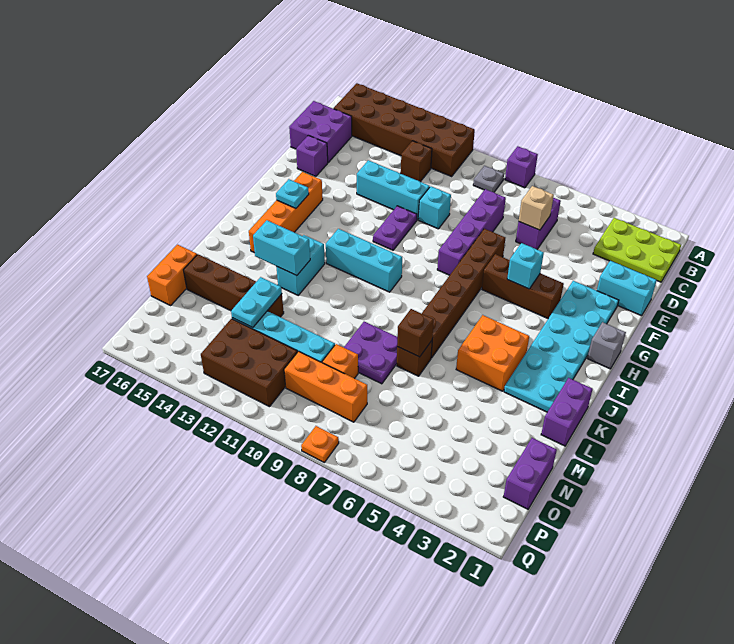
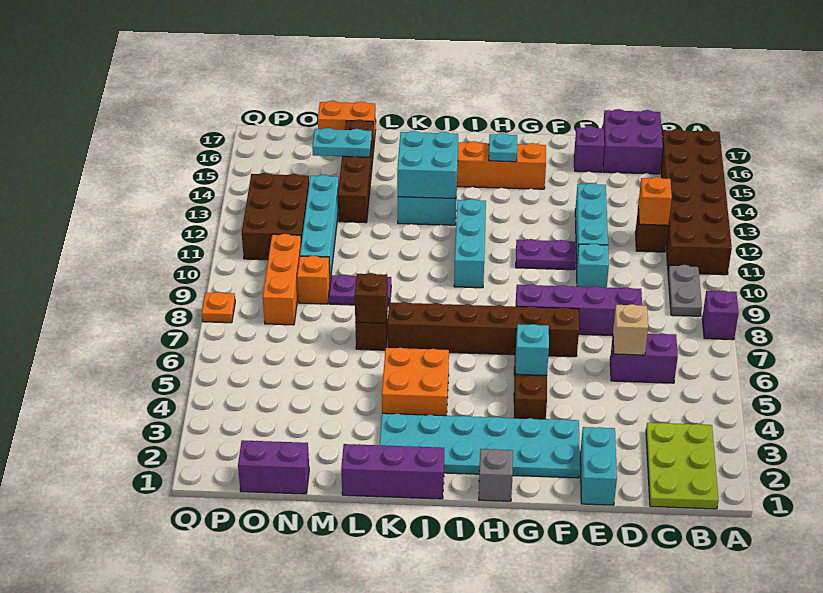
grey 1x1 plate [473,166,504,192] -> grey 1x2 plate [668,265,702,316]
none -> orange 1x1 brick [638,177,672,225]
purple 1x2 brick [541,378,592,446] -> purple 1x3 brick [341,444,444,499]
cyan 1x2 brick [253,220,310,276] -> cyan 2x2 brick [397,131,458,199]
purple 2x2 plate [344,322,397,384] -> purple 1x2 plate [329,275,391,306]
cyan 1x2 plate [231,277,282,328] -> cyan 1x2 plate moved to [312,128,372,157]

